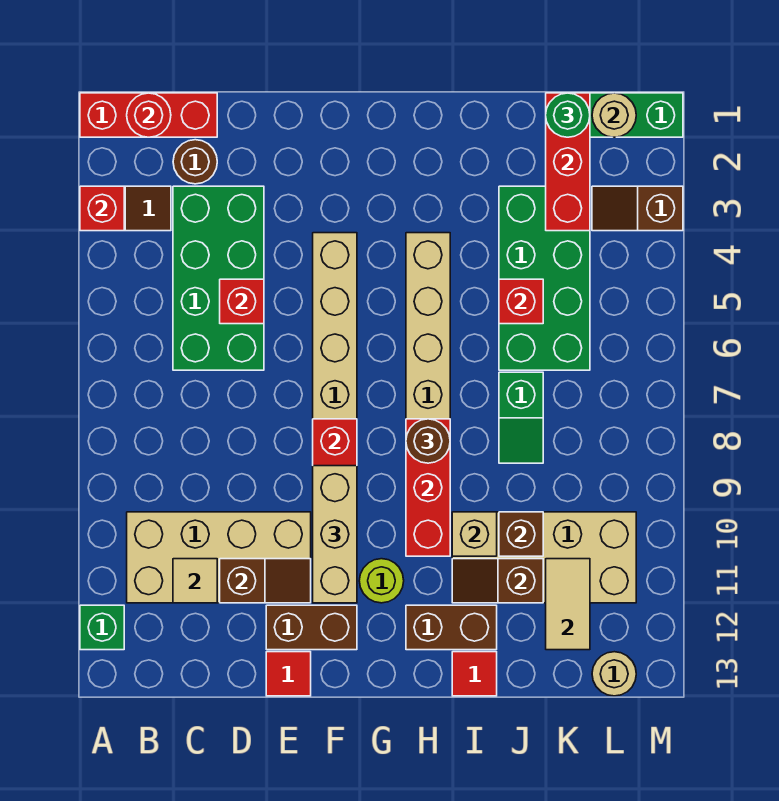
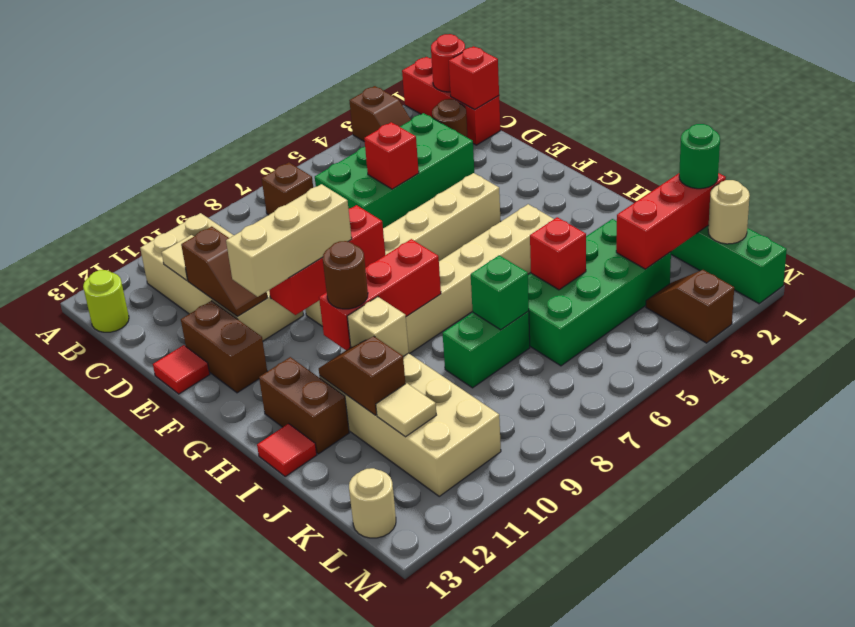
red 1x1 brick [80,186,124,231] -> red 1x1 brick moved to [449,46,499,110]
green 1x1 brick [80,605,124,650] -> green 1x1 brick moved to [471,255,529,330]
lime 1x1 round brick [359,559,404,603] -> lime 1x1 round brick moved to [83,270,129,332]
brown 1x1 round brick [406,419,450,463] -> brown 1x1 round brick moved to [323,241,368,309]
green 1x2 slope [499,372,543,463] -> green 1x2 brick [443,311,530,388]
brown 1x1 brick [499,512,543,556] -> brown 1x1 brick moved to [262,162,313,215]
tan 1x2 tile [546,559,590,650] -> tan 1x1 tile [376,383,436,437]

